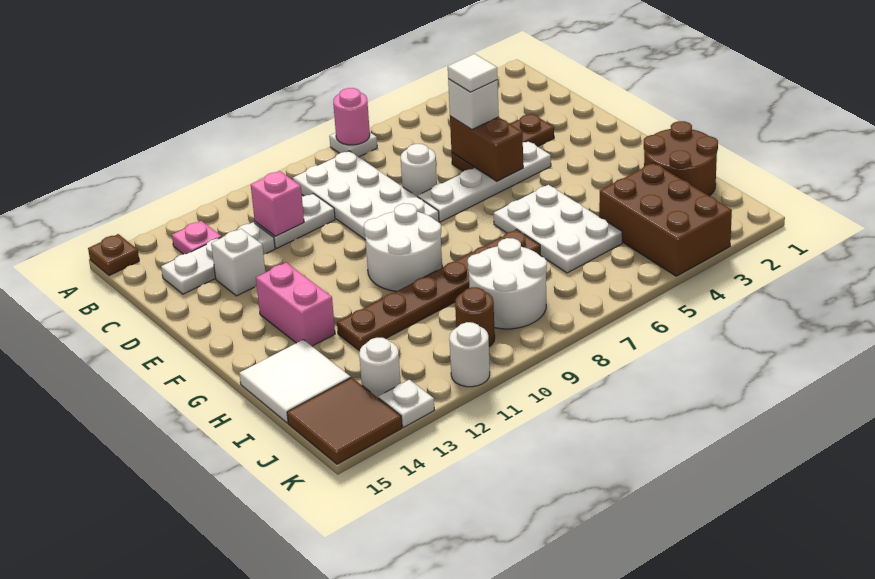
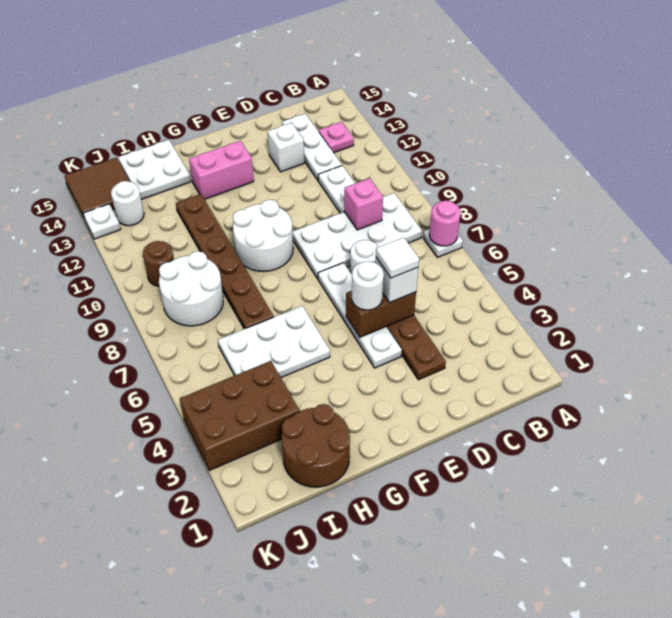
brown 1x1 plate [88,234,139,276] -> none
pink 1x1 brick [251,171,304,236] -> pink 1x1 brick moved to [344,178,383,230]
white 2x2 tile [239,340,351,423] -> white 2x2 plate [118,140,191,199]
white 1x1 round brick [449,322,490,387] -> white 1x1 round brick moved to [352,261,384,310]

